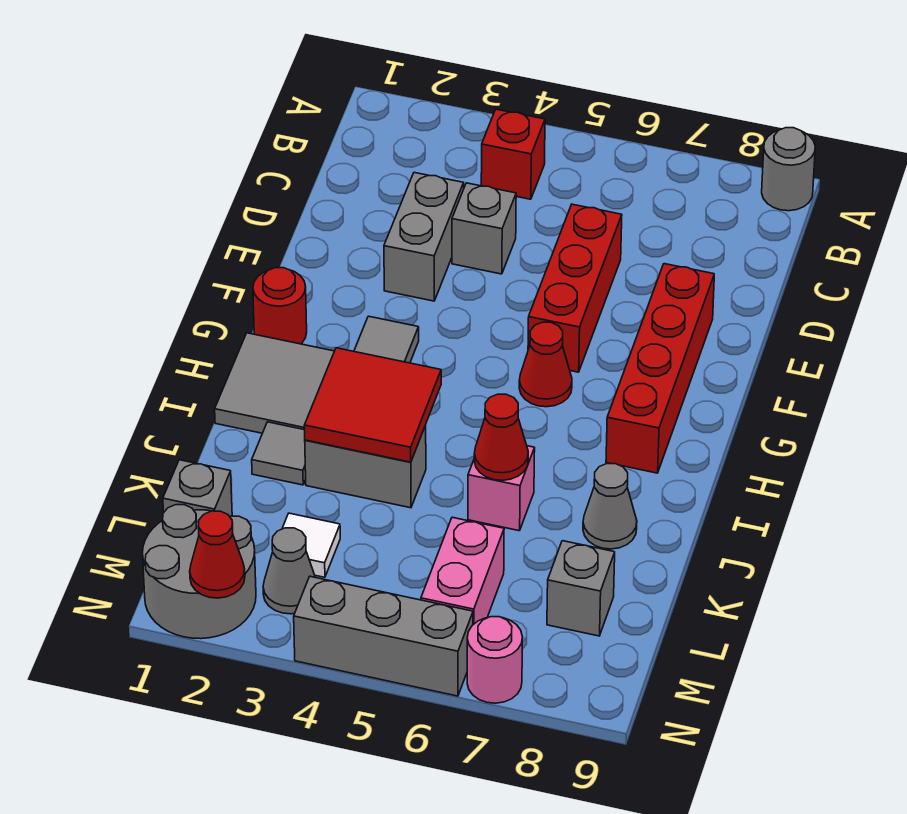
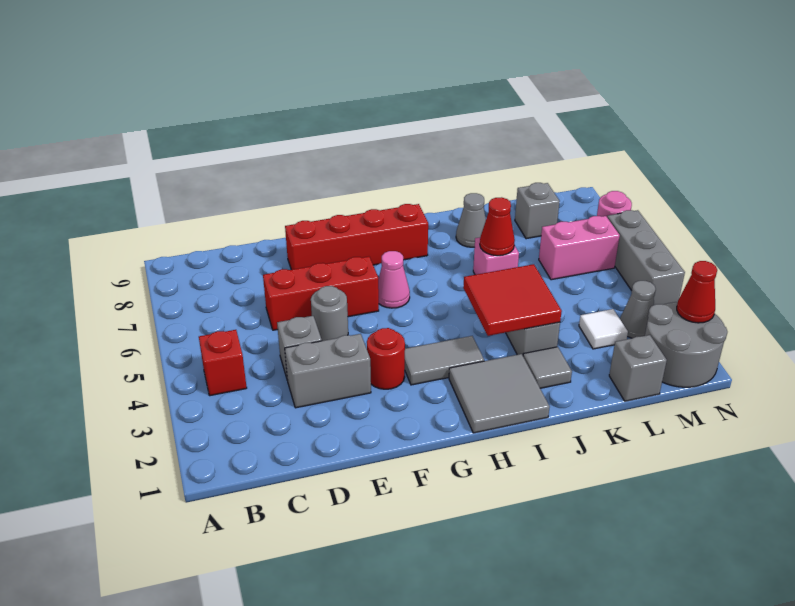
grey 1x1 round brick [762,128,815,211] -> grey 1x1 round brick moved to [311,286,348,341]
red 1x1 round brick [253,268,307,344] -> red 1x1 round brick moved to [367,328,405,389]
red 1x1 cone [519,322,572,407] -> pink 1x1 cone [378,251,410,308]

